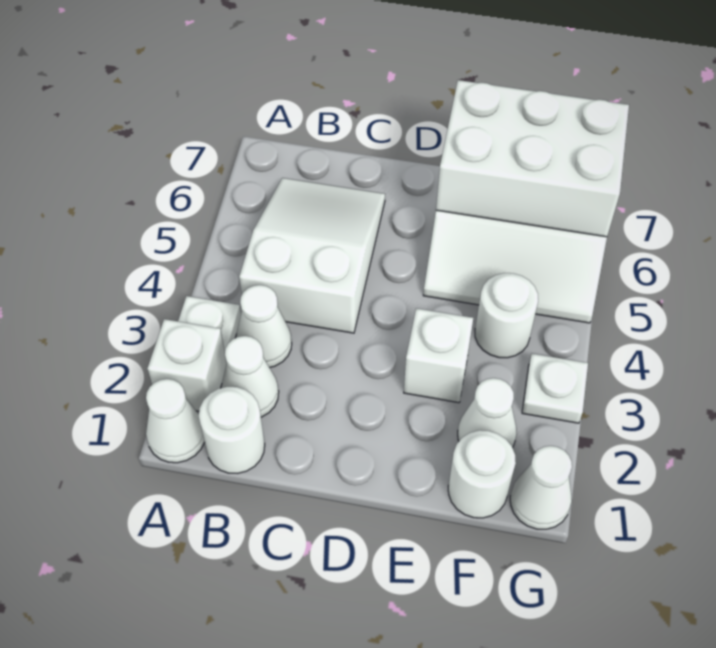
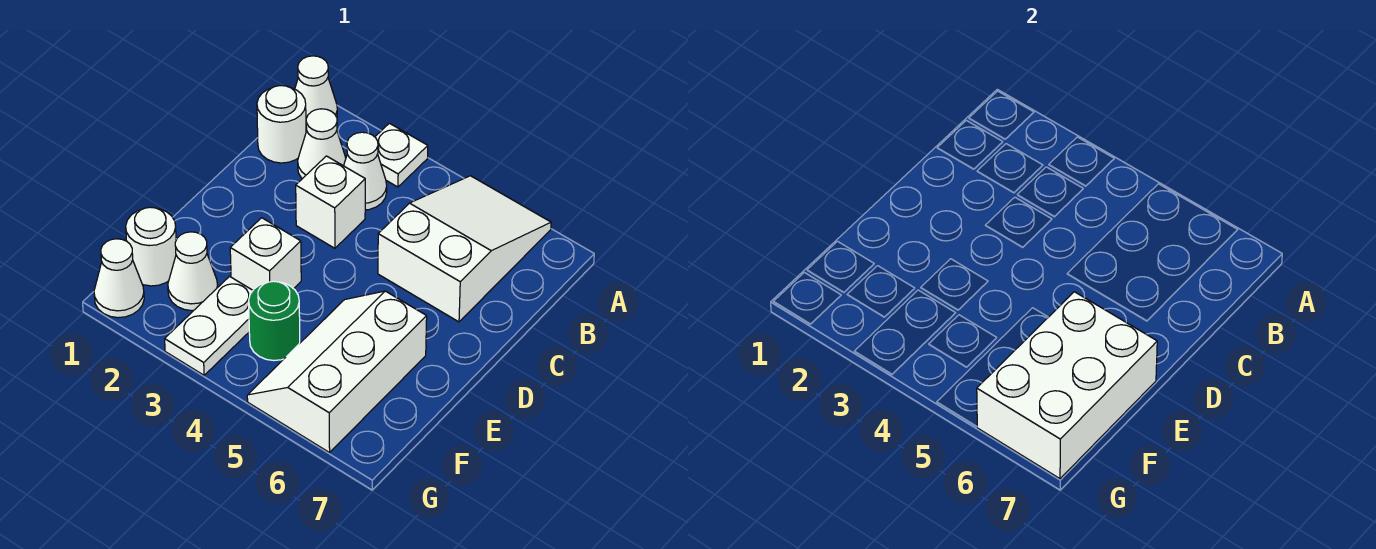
white 1x1 brick [147,319,227,411] -> white 1x1 brick moved to [296,156,365,248]
white 2x3 slope [239,178,385,333] -> white 2x3 slope turned to [378,176,551,322]
white 1x1 round brick [475,273,538,358] -> green 1x1 round brick [249,281,300,361]
white 1x1 plate [522,354,588,423] -> white 1x2 plate [165,276,253,375]

